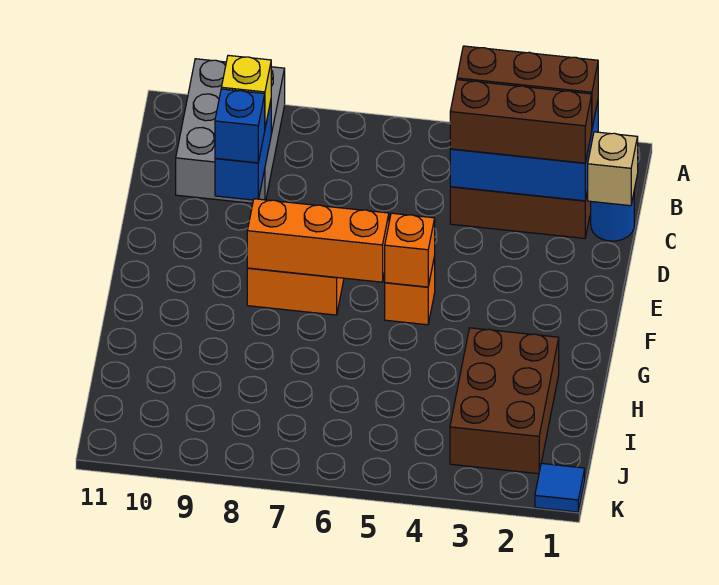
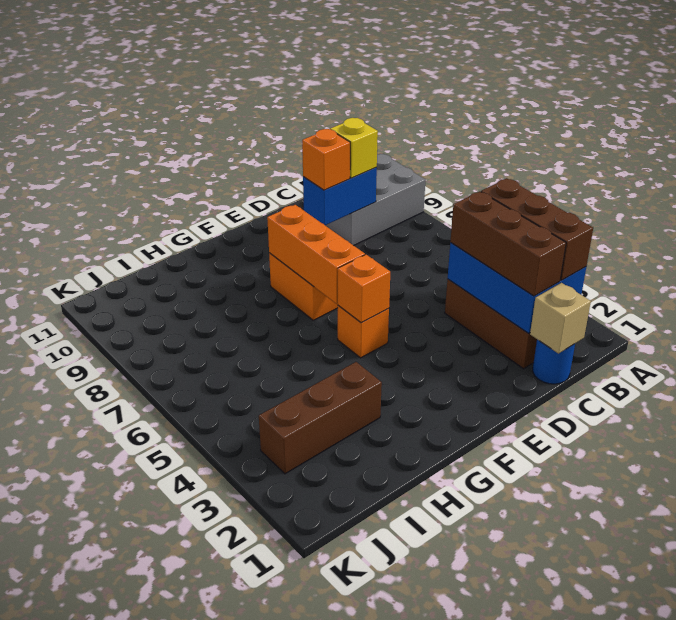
blue 1x1 brick [215,89,265,163] -> orange 1x1 brick [302,129,350,190]
brown 2x3 brick [450,328,559,474] -> brown 1x3 brick [259,362,382,474]
blue 1x1 tile [535,463,585,512] -> none

